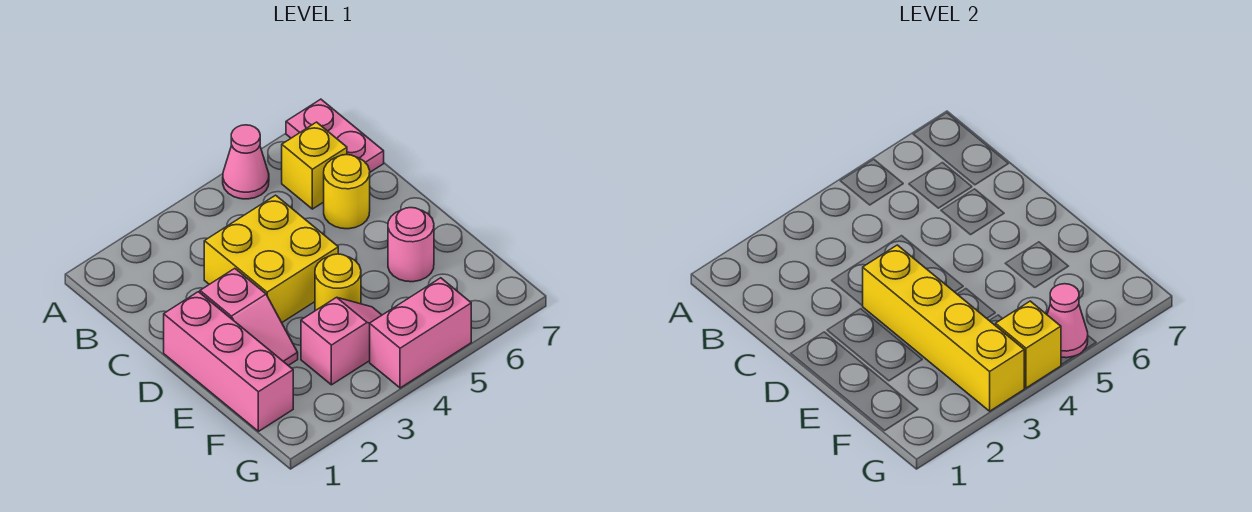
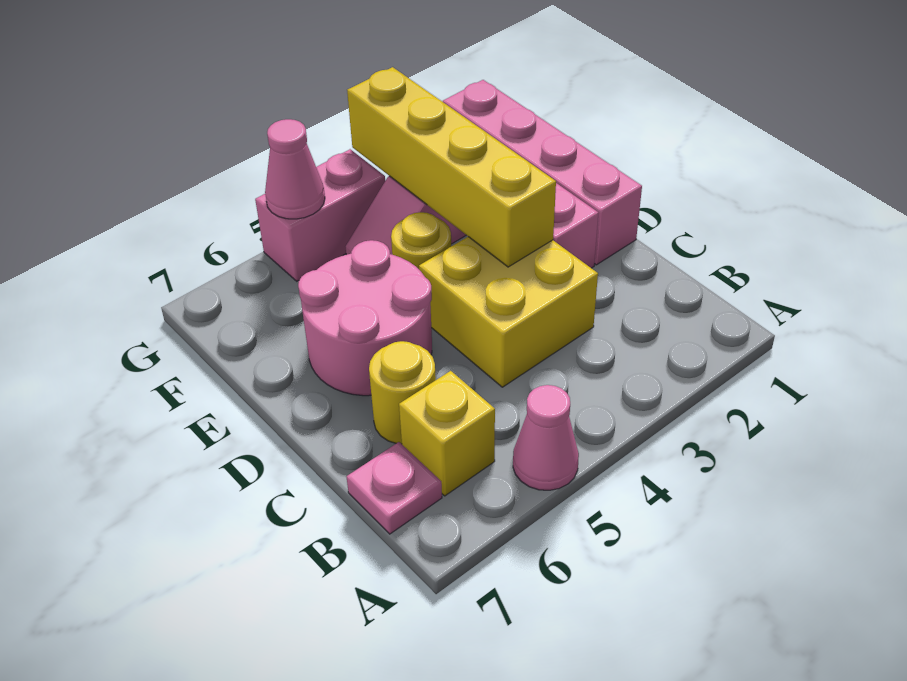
pink 1x2 plate [286,99,384,172] -> pink 1x1 plate [347,442,442,534]
pink 1x3 brick [164,292,293,431] -> pink 1x4 brick [443,80,642,265]
pink 1x1 round brick [388,208,434,282] -> pink 2x2 round brick [298,240,432,396]
yellow 1x1 brick [996,301,1061,388] -> none

